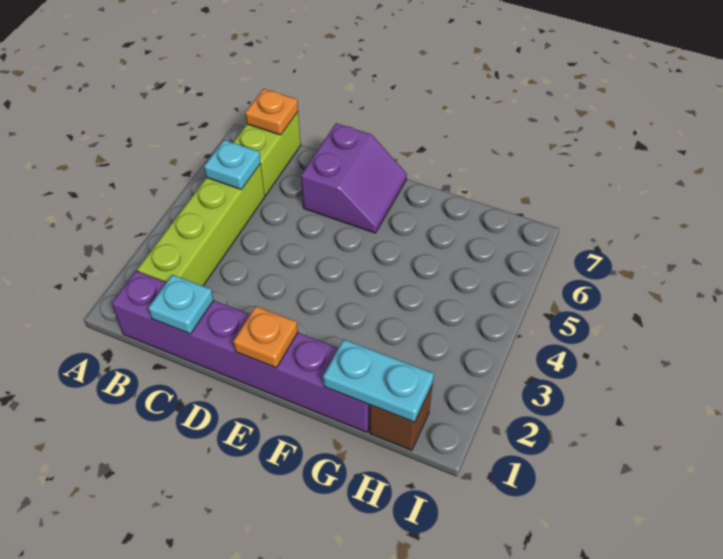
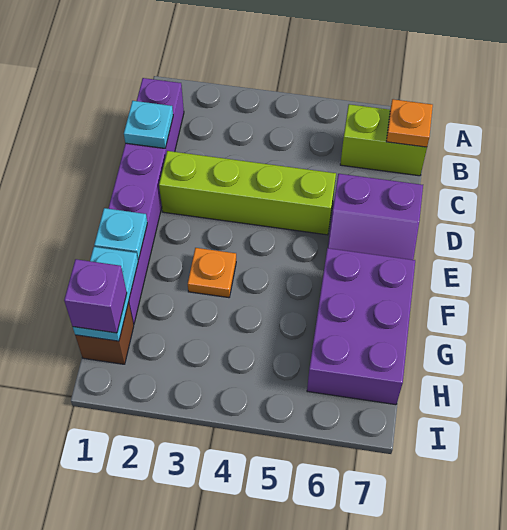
lime 1x4 brick [137,164,265,286] -> lime 1x4 brick moved to [159,151,336,235]
cyan 1x1 plate [204,140,261,190] -> cyan 1x1 plate moved to [94,208,147,260]
orange 1x1 plate [233,306,298,368] -> orange 1x1 plate moved to [188,248,236,298]
none -> purple 2x3 brick [307,248,415,405]
none -> purple 1x1 brick [64,259,127,333]

